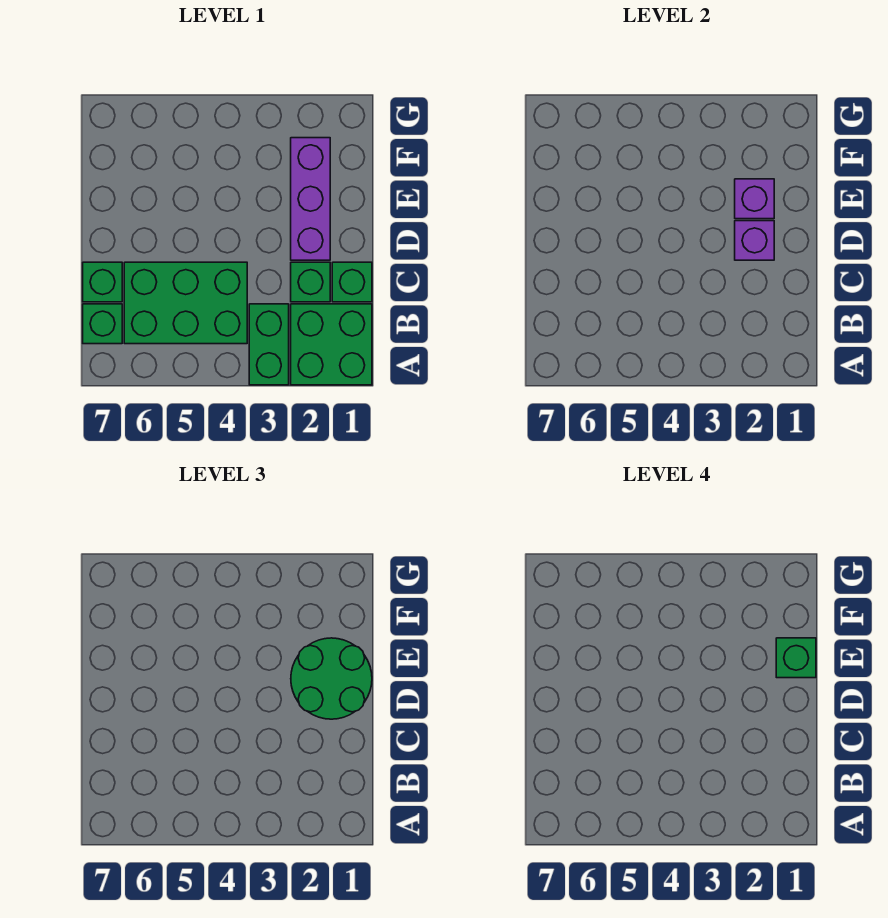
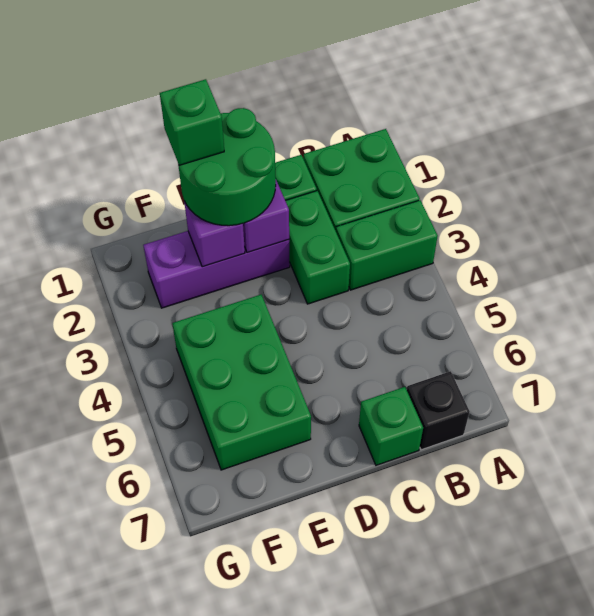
green 2x3 brick [124,262,247,344] -> green 2x3 brick moved to [172,295,311,470]
green 1x1 brick [83,304,122,344] -> black 1x1 brick [407,371,470,450]
green 1x1 brick [291,262,330,302] -> green 1x2 brick [285,191,350,304]

